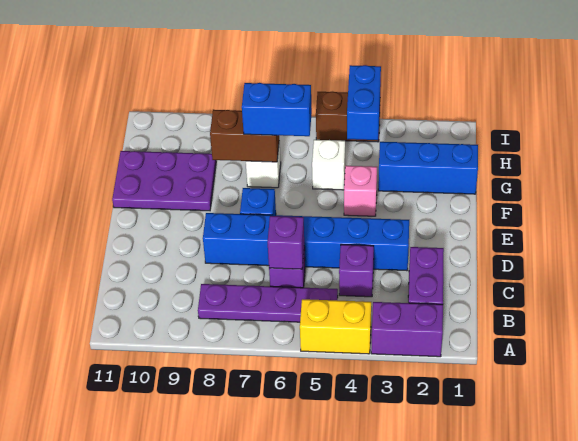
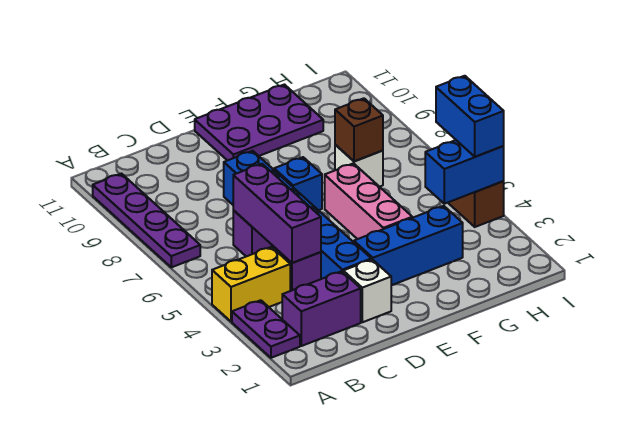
purple 1x2 brick [371,302,443,357] -> purple 1x2 plate [232,300,300,358]
yellow 1x2 brick [300,299,371,354] -> yellow 1x2 brick turned to [212,247,290,322]
purple 1x4 plate [198,284,338,322] -> purple 1x4 plate moved to [93,174,200,267]
purple 1x1 brick [268,216,304,269] -> purple 1x3 brick [233,164,321,263]
pink 1x1 brick [344,166,377,216] -> pink 1x3 brick [325,163,412,239]
purple 2x3 plate [112,151,216,211] -> purple 2x3 plate turned to [195,85,323,161]
blue 1x3 brick [378,142,478,194] -> blue 1x3 brick turned to [354,206,463,285]
white 1x1 brick [312,140,345,190] -> white 1x1 brick moved to [343,259,391,322]
blue 1x2 brick [242,83,312,136] -> blue 1x2 brick moved to [436,76,504,157]
brown 1x2 brick [210,110,279,162] -> brown 1x1 brick [335,98,383,161]

